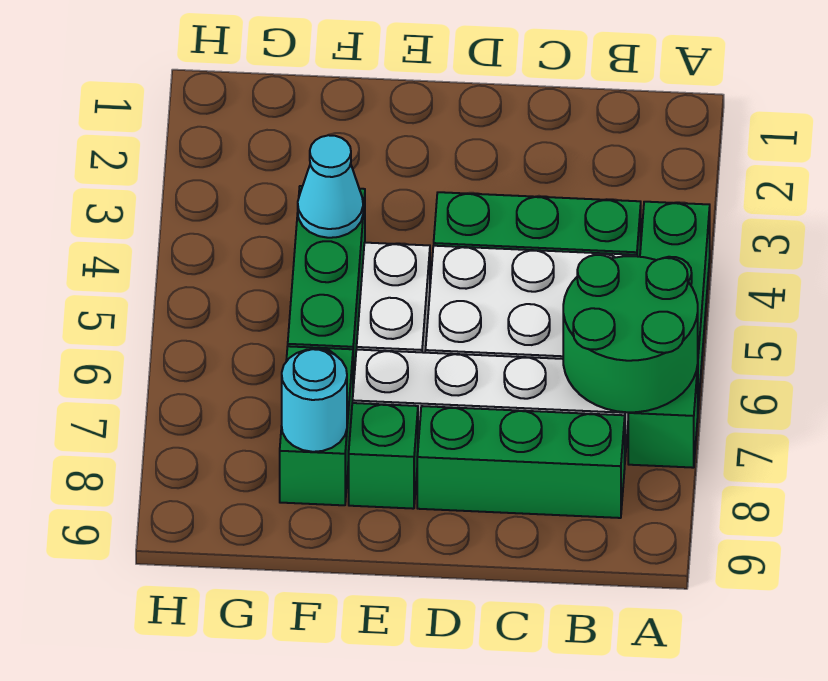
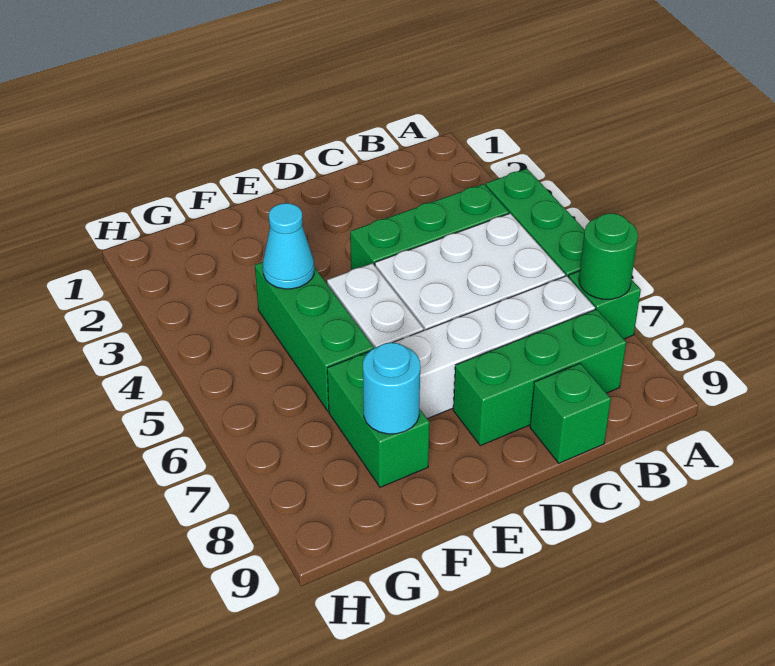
green 2x2 round brick [563,255,698,412] -> green 1x1 round brick [579,213,638,299]
green 1x1 brick [349,403,418,509] -> green 1x1 brick moved to [530,363,611,463]

